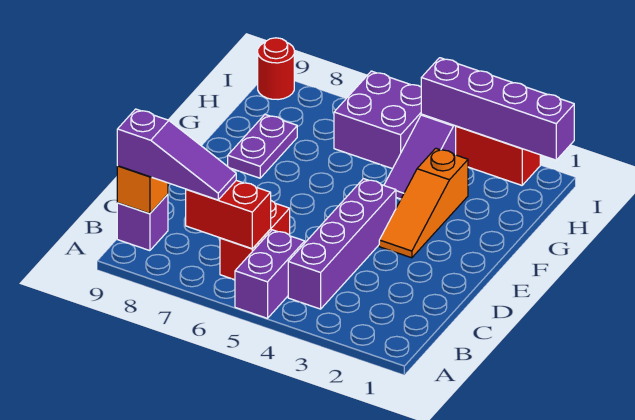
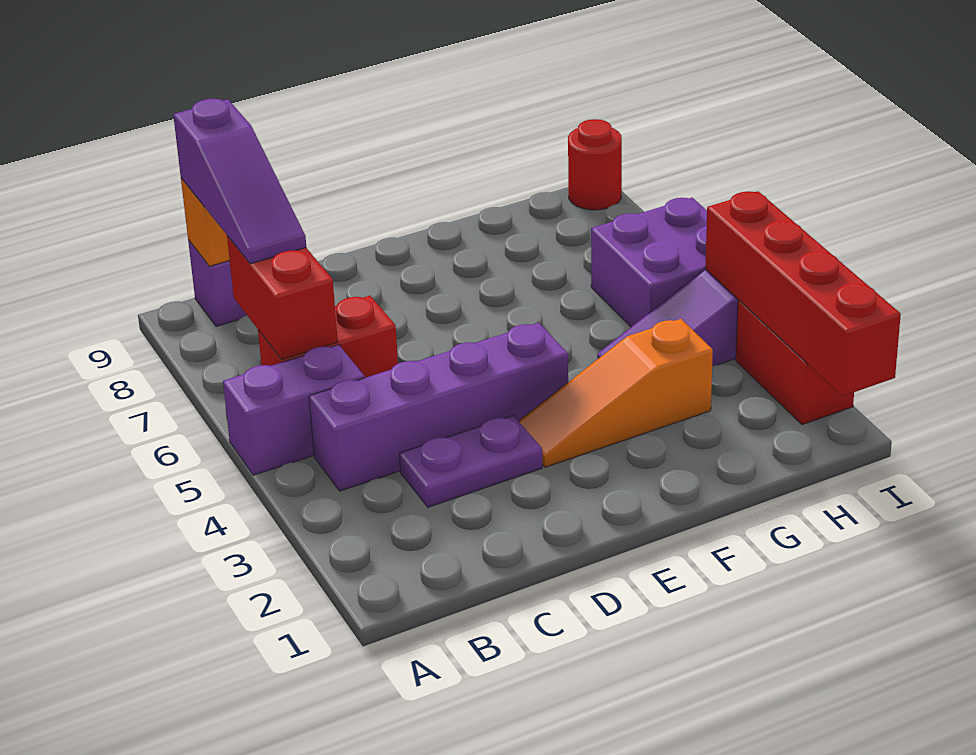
purple 1x2 plate [228,115,297,178] -> purple 1x2 plate moved to [399,416,542,507]
purple 1x4 brick [421,58,574,160] -> red 1x4 brick [705,191,901,396]

